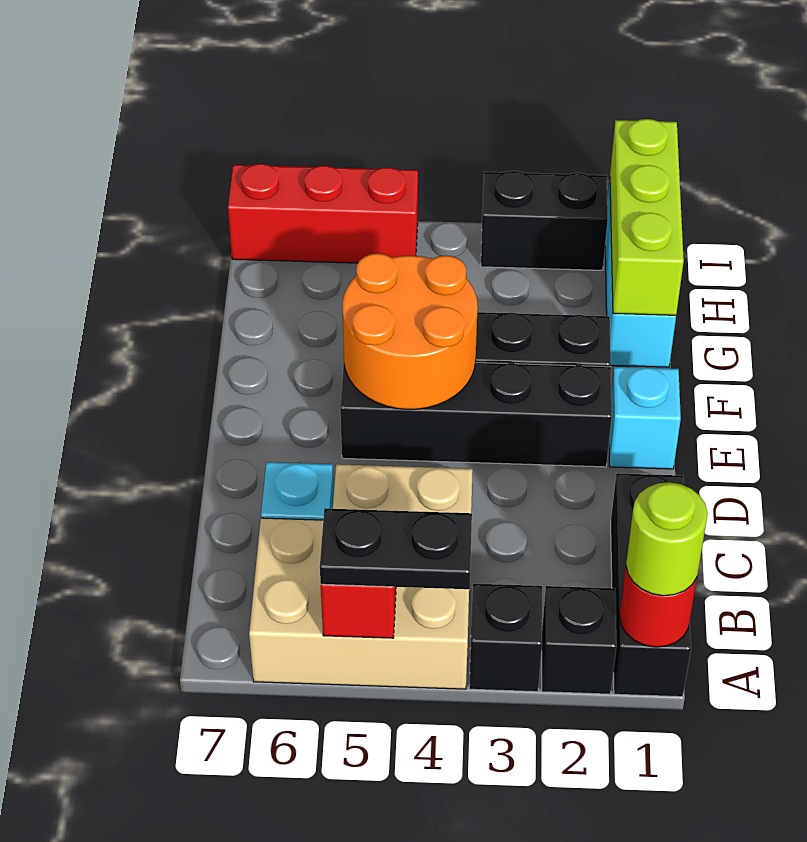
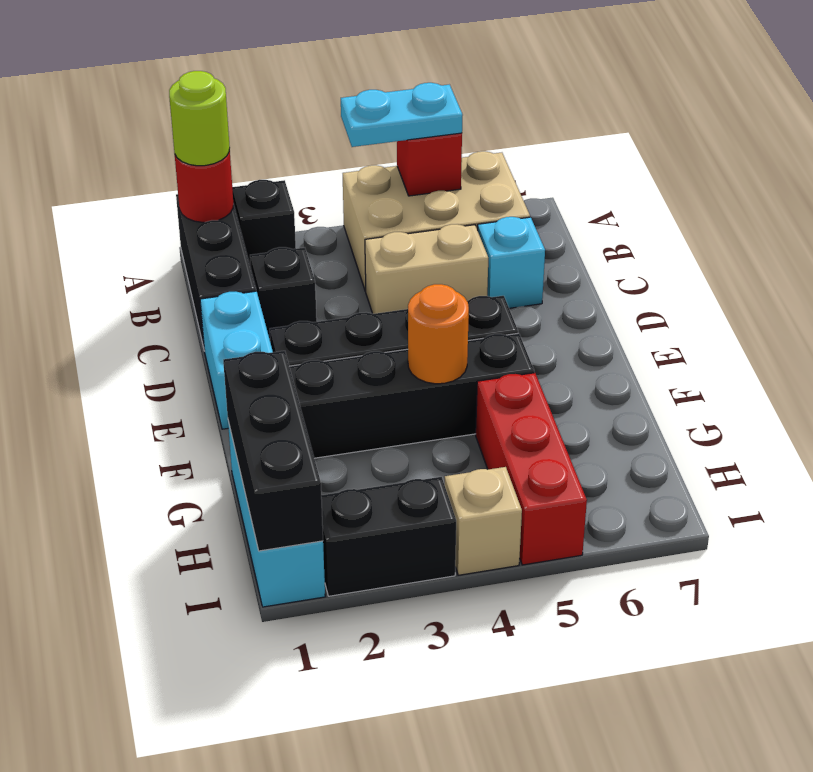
black 1x1 brick [469,584,542,692] -> black 1x1 brick moved to [250,247,317,339]
black 1x2 plate [320,508,472,589] -> cyan 1x2 plate [341,83,463,147]
cyan 1x1 brick [609,367,681,469] -> cyan 1x2 brick [200,291,273,429]
orange 2x2 round brick [342,253,478,409] -> orange 1x1 round brick [408,284,469,384]
lime 1x3 brick [610,119,684,315] -> black 1x3 brick [223,351,323,551]
none -> tan 1x1 brick [445,467,522,575]
red 1x3 brick [228,164,418,263] -> red 1x3 brick turned to [476,373,587,565]

